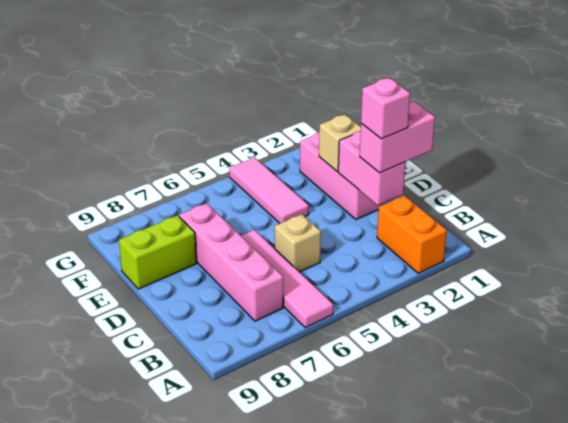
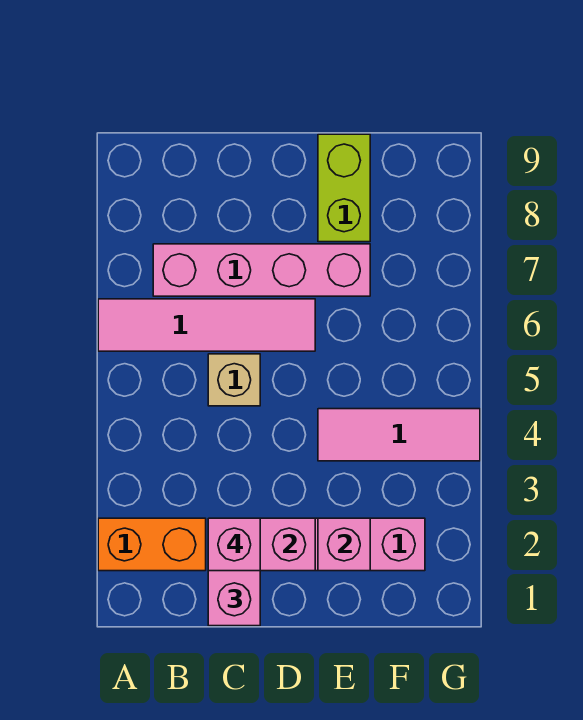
tan 1x1 brick [319,115,361,172] -> pink 1x1 brick [318,518,370,571]

